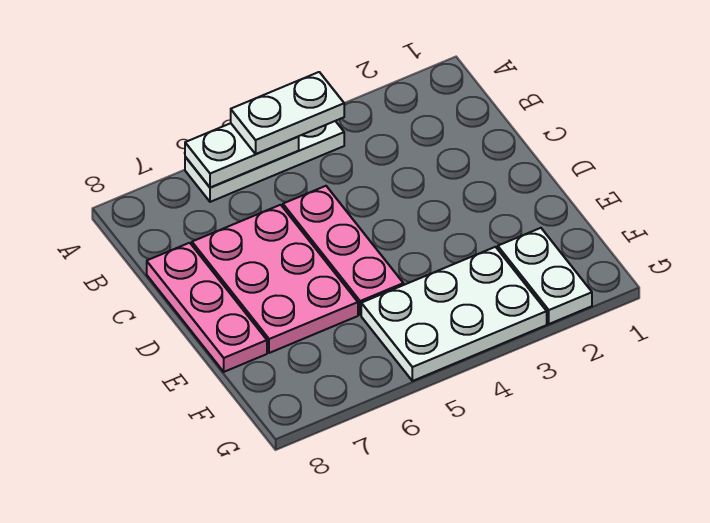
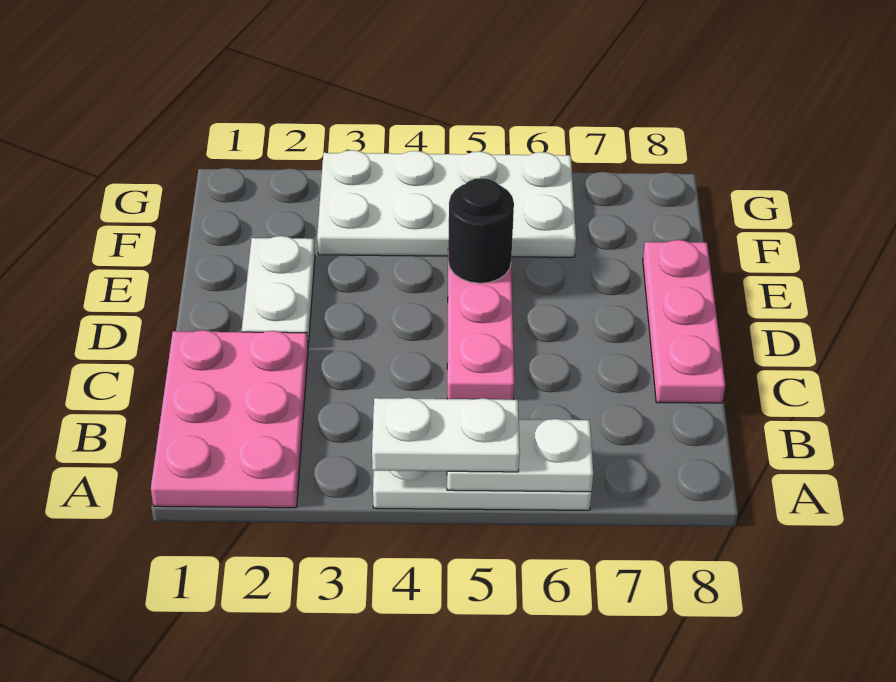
pink 2x3 plate [192,205,358,353] -> pink 2x3 plate moved to [151,330,308,508]
none -> black 1x1 round brick [448,178,514,283]
white 1x2 plate [498,228,592,324] -> white 1x2 plate moved to [242,236,315,346]
white 2x3 plate [361,247,547,381] -> white 2x4 plate [317,150,576,257]

